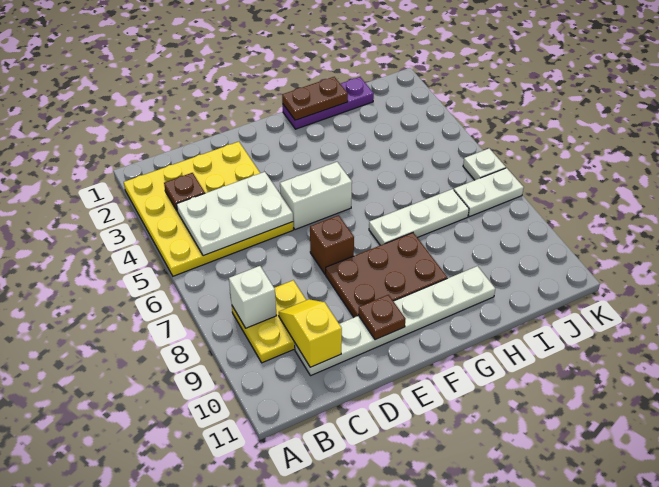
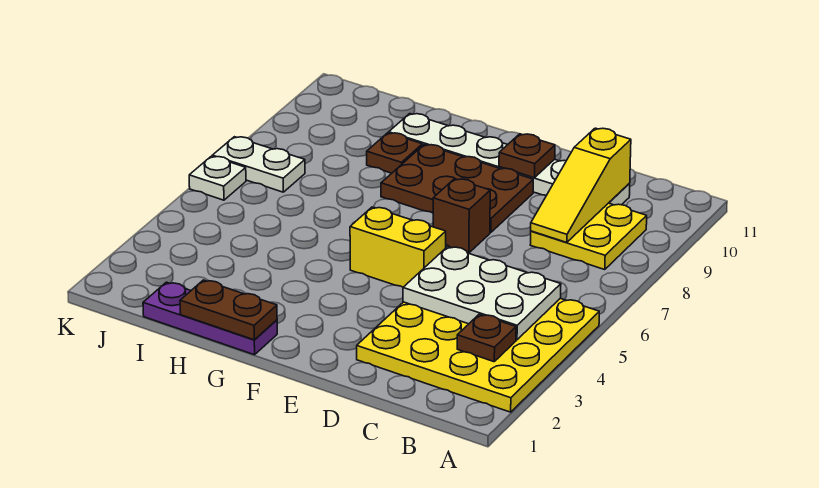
white 1x1 brick [229,266,277,328] -> none
yellow 1x2 slope [279,299,342,367] -> yellow 1x3 slope [531,128,631,242]
white 1x2 brick [280,162,352,230] -> yellow 1x2 brick [350,207,446,287]
white 1x3 plate [369,189,469,245] -> none
none -> brown 1x1 plate [367,133,422,173]

